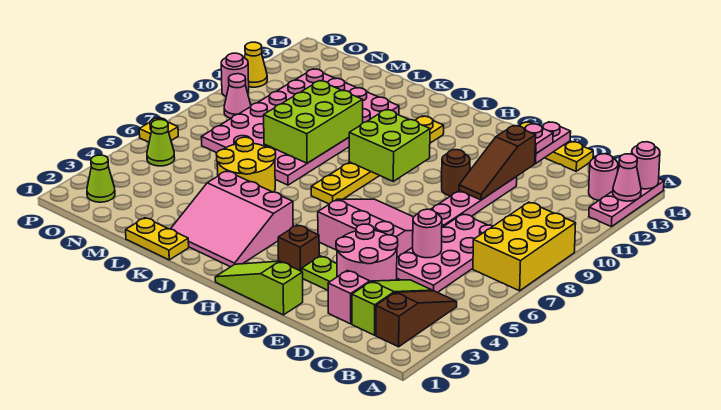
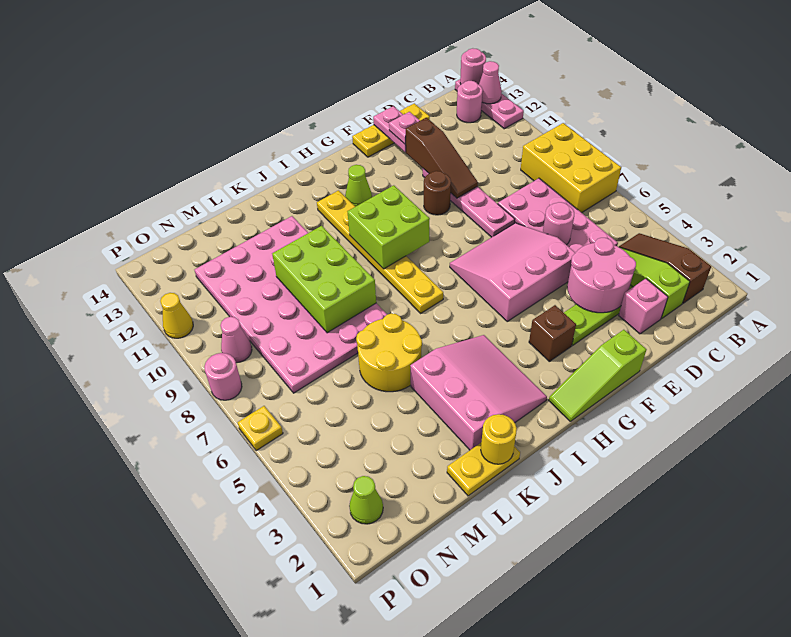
pink 3x3 slope [171,171,293,267] -> pink 3x3 slope turned to [410,335,547,450]
none -> yellow 1x1 round brick [481,414,517,464]
lime 1x1 cone [147,120,175,166] -> lime 1x1 cone moved to [345,165,372,207]
pink 1x1 round brick [221,53,249,96] -> pink 1x1 round brick moved to [204,353,242,400]

